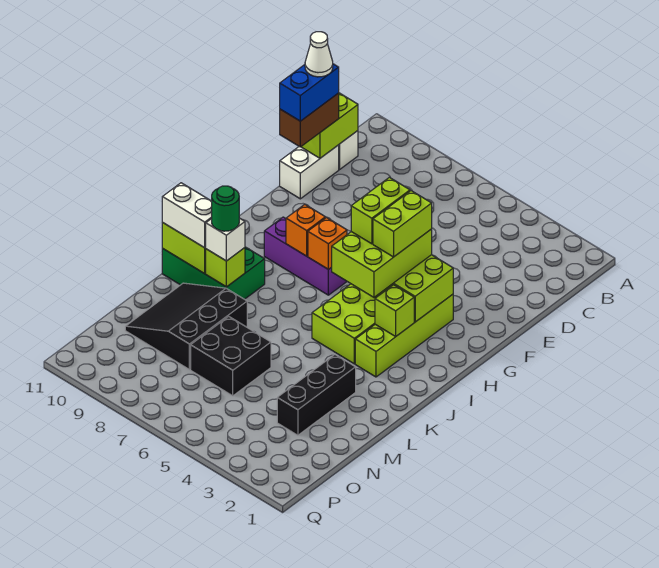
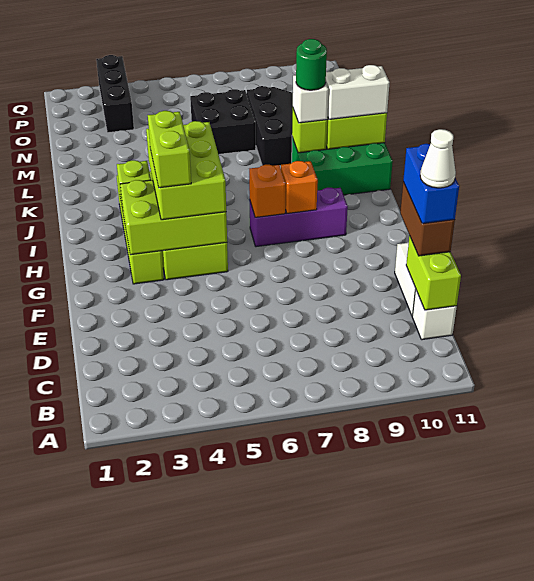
lime 1x2 brick [351,177,410,244] -> none
black 1x3 brick [277,355,356,435] -> black 1x3 brick moved to [96,55,134,133]

